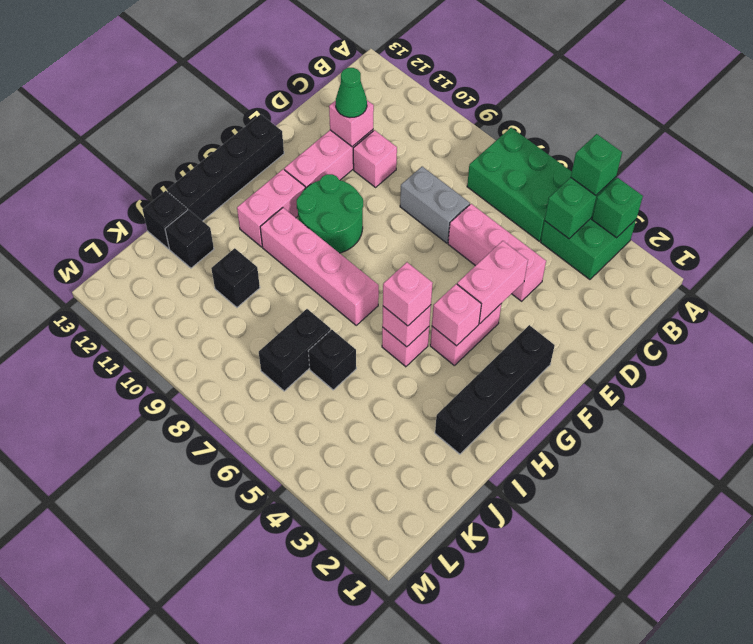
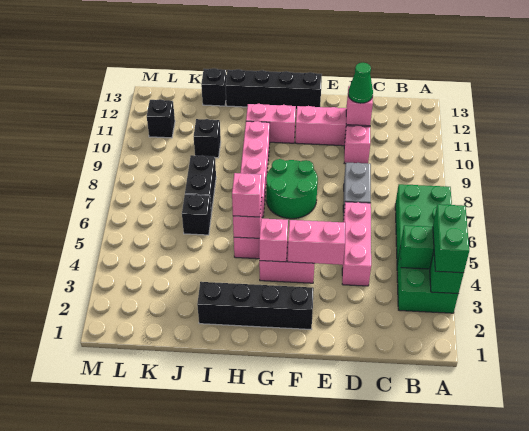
green 1x1 brick [571,134,622,195] -> green 1x2 brick [433,204,469,273]
green 2x2 round brick [297,174,363,253] -> green 2x2 round brick moved to [266,159,318,219]
black 1x2 brick [259,309,331,391] -> black 1x2 brick turned to [185,155,216,214]
black 1x1 brick [165,210,214,268] -> black 1x1 brick moved to [147,99,175,138]

